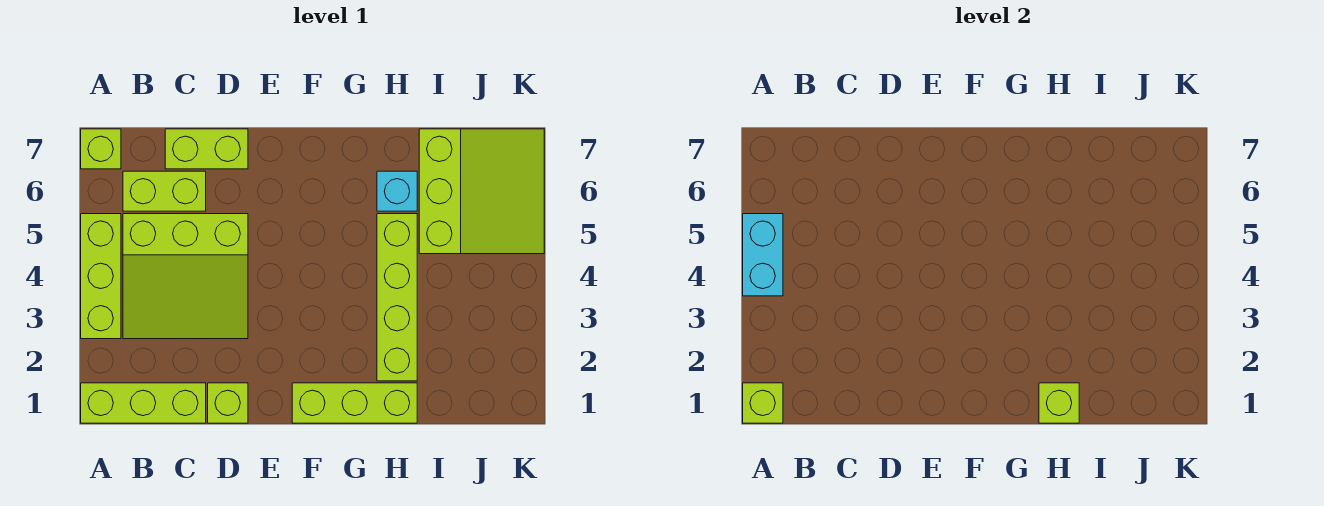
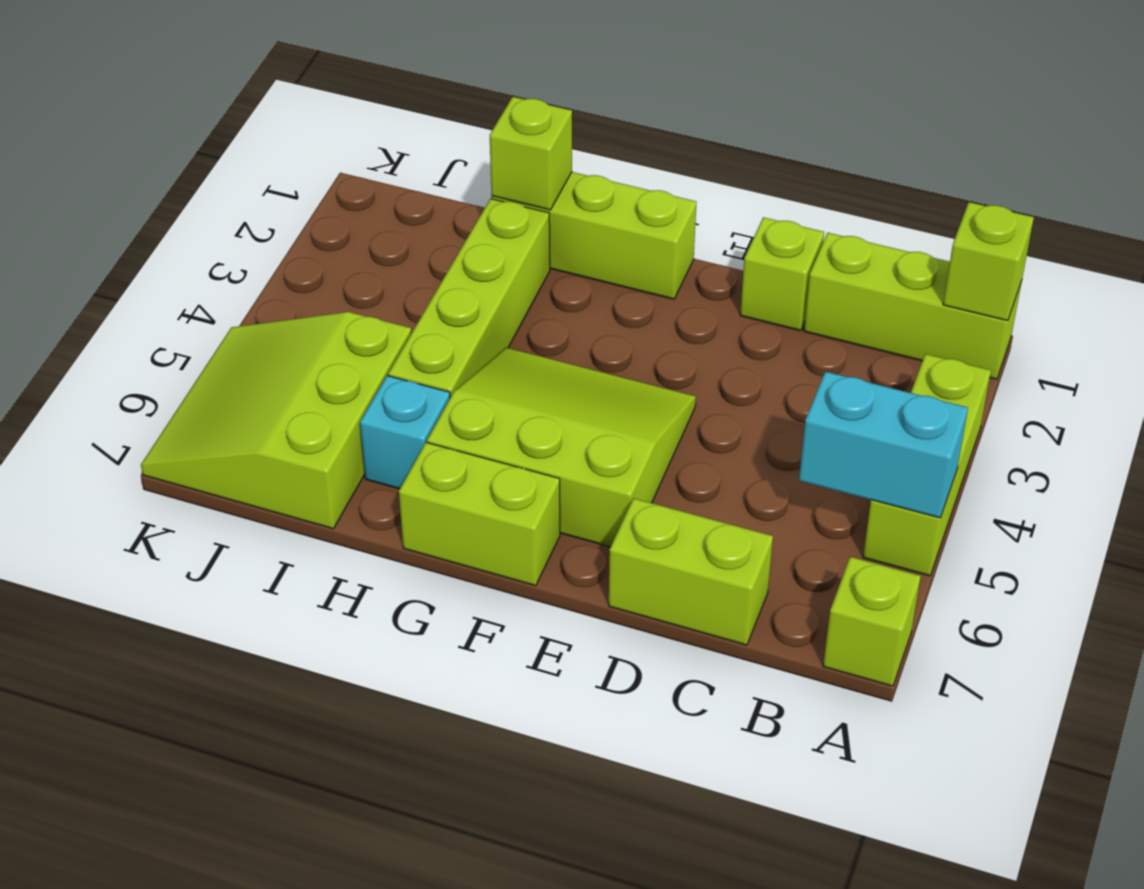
cyan 1x2 brick [743,214,783,296] -> cyan 1x2 brick turned to [799,372,968,518]
lime 3x3 slope [123,214,248,339] -> lime 3x3 slope moved to [427,348,696,547]
lime 1x2 brick [123,171,206,211] -> lime 1x2 brick moved to [399,442,560,586]

